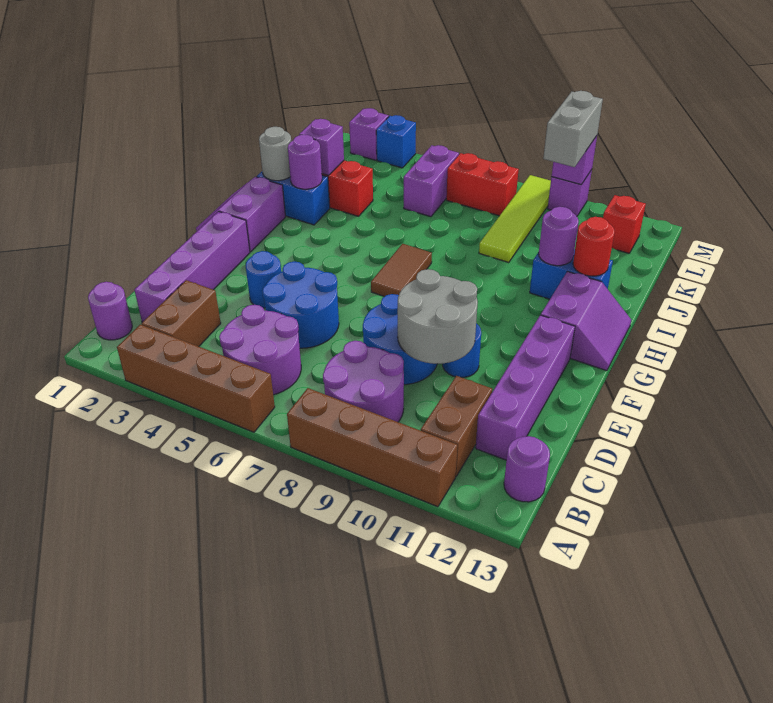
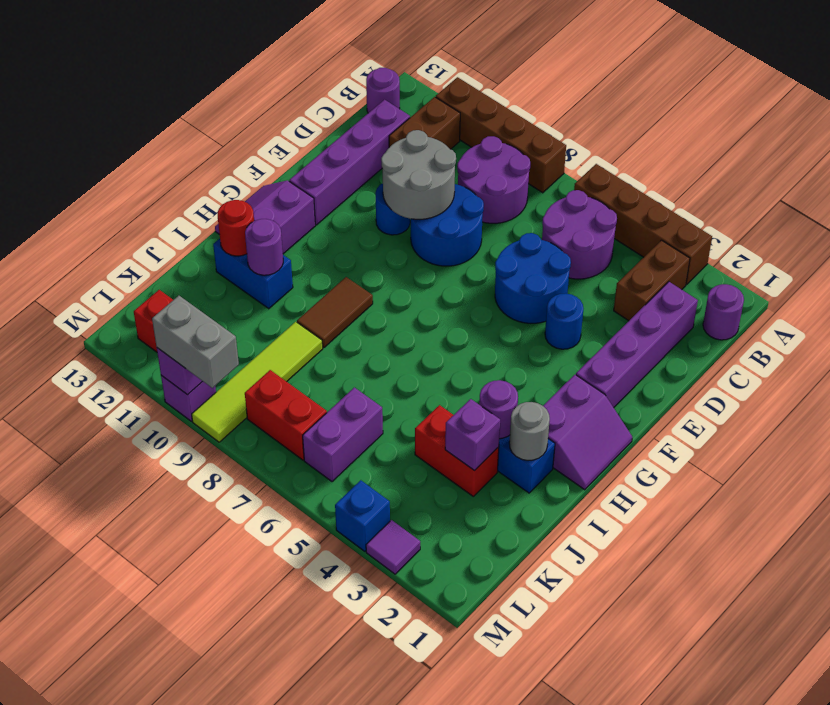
brown 1x2 tile [371,244,432,297] -> brown 1x2 tile moved to [297,277,373,348]
grey 1x2 brick [543,91,603,167] -> grey 1x2 brick turned to [152,296,239,388]
purple 1x1 brick [349,108,389,160] -> purple 1x1 tile [366,520,420,574]

